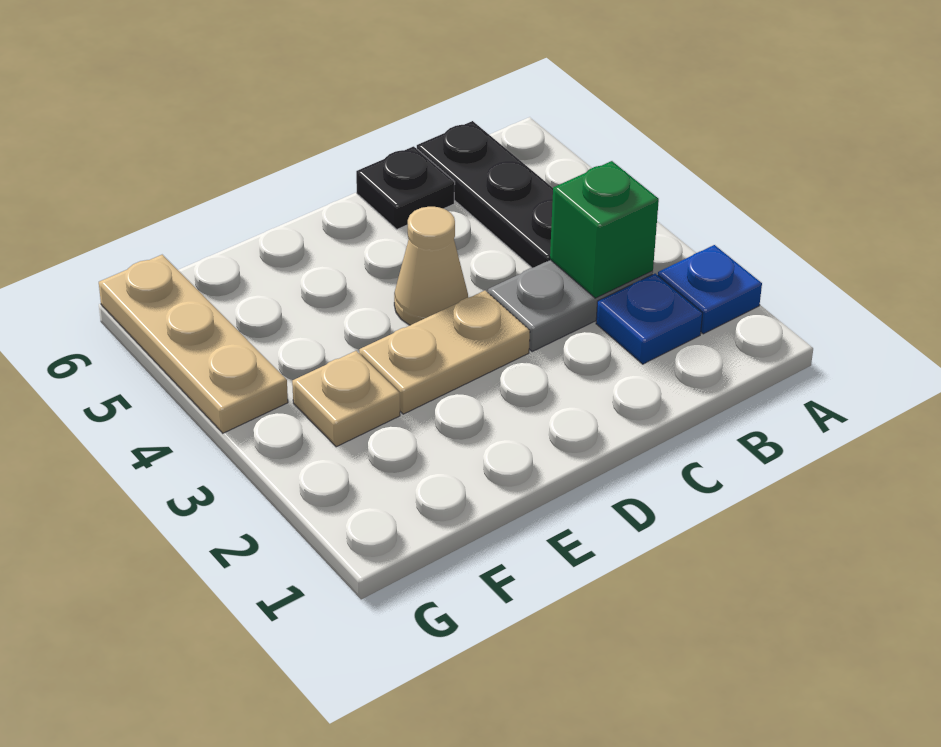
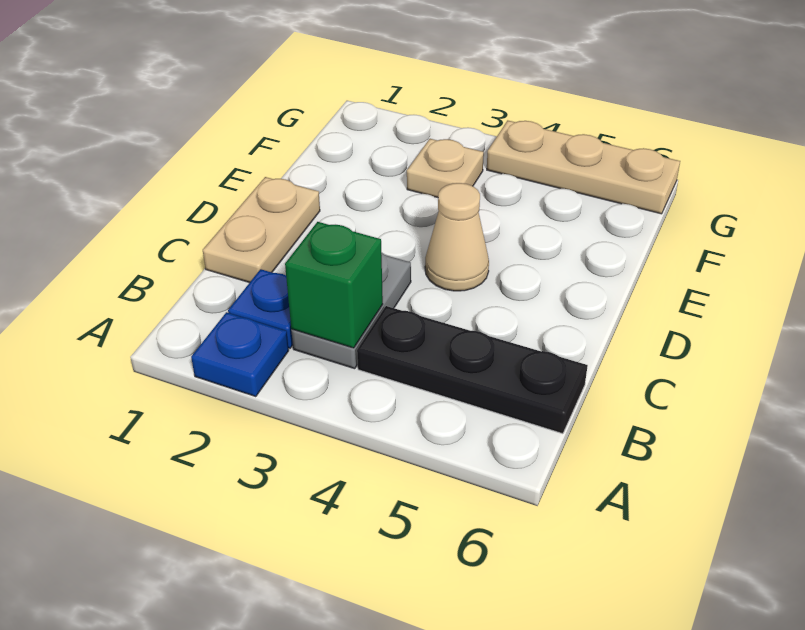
black 1x1 plate [356,146,455,229] -> none
tan 1x2 plate [359,291,530,414] -> tan 1x2 plate moved to [203,177,320,283]

